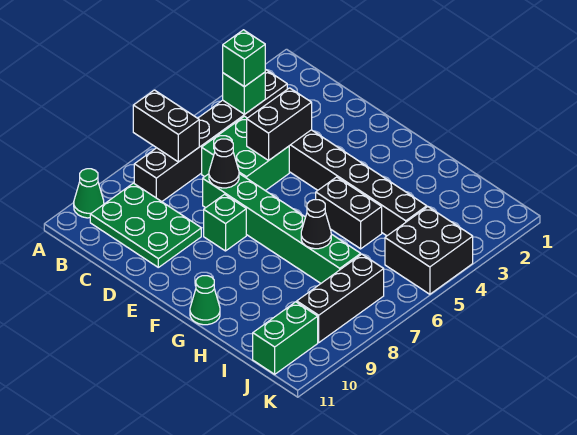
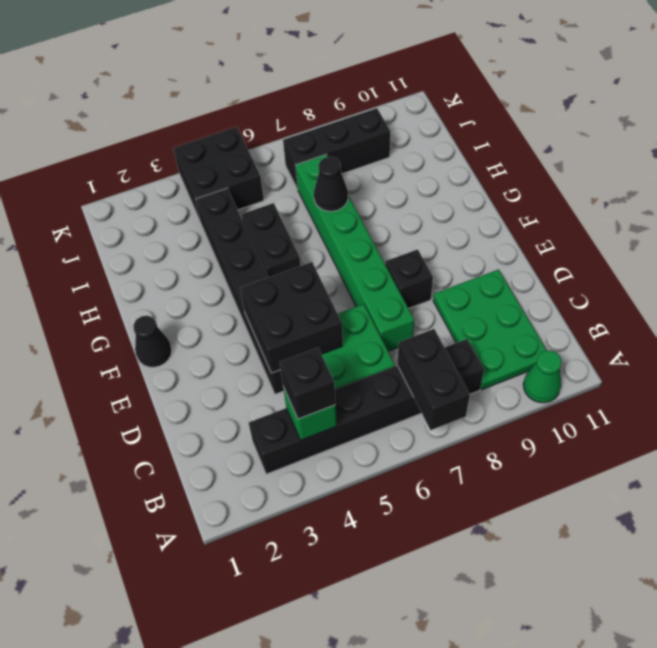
green 1x1 brick [223,30,265,87] -> black 1x1 brick [280,348,335,419]
black 1x2 brick [247,88,312,160] -> black 2x2 brick [240,262,343,373]
black 1x1 cone [209,139,239,188] -> black 1x1 cone moved to [133,316,172,367]
green 1x1 brick [204,194,246,251] -> black 1x1 brick [385,249,433,308]
green 1x1 cone [190,276,220,325] -> none
green 1x2 brick [253,302,318,374] -> none

